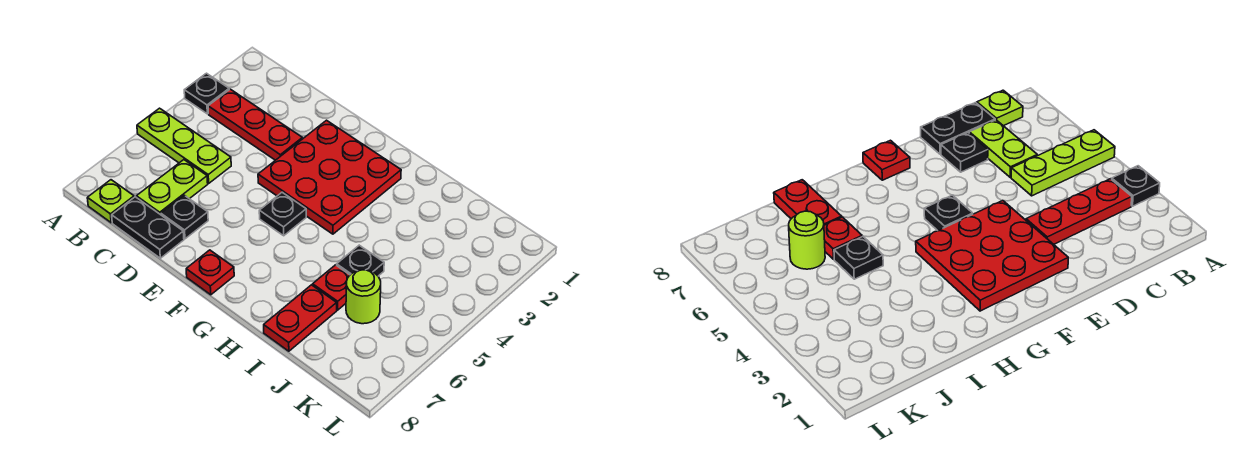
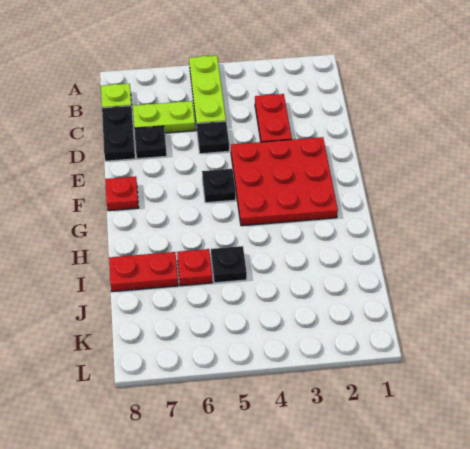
black 1x1 plate [184,73,229,114] -> black 1x1 plate moved to [197,121,229,154]
red 1x3 plate [208,89,302,160] -> red 1x2 plate [255,94,292,142]
lime 1x1 round brick [346,270,381,324] -> none

